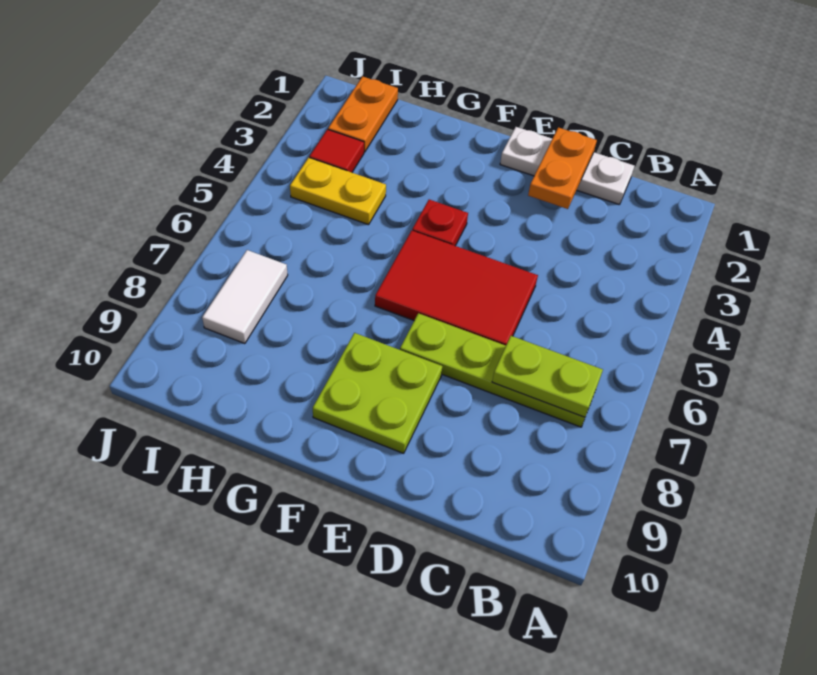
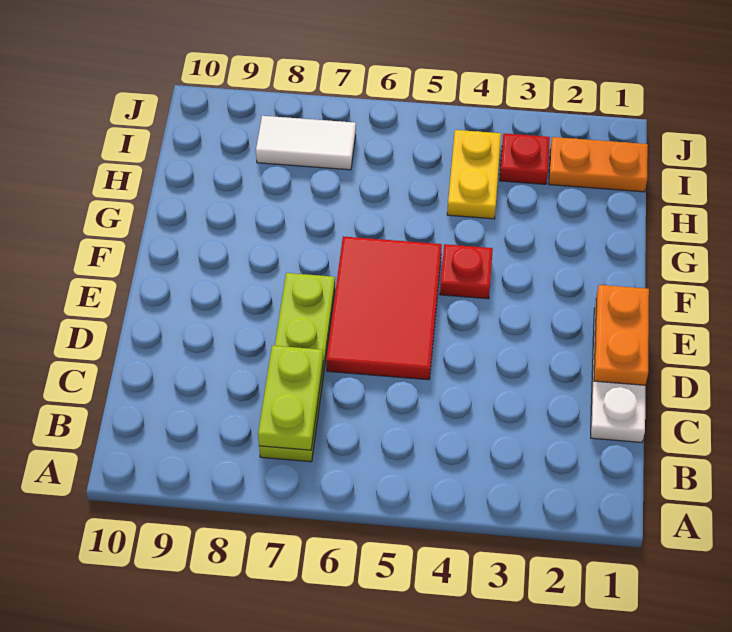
orange 1x2 plate [528,127,597,209] -> orange 1x2 plate turned to [594,285,649,385]
lime 2x2 plate [313,333,442,453] -> none
red 1x1 tile [309,129,364,172] -> red 1x1 plate [500,133,550,184]

